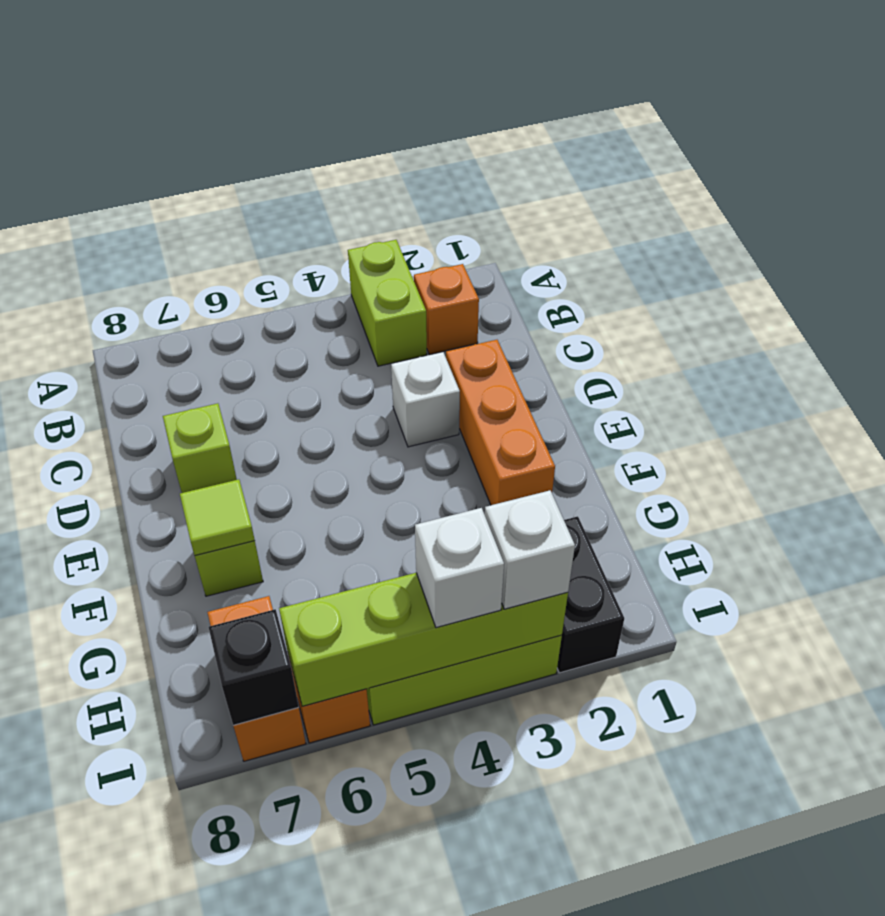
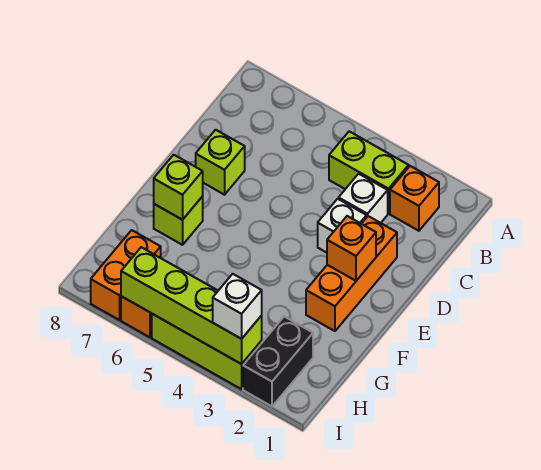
lime 1x2 brick [348,240,427,366] -> lime 1x2 brick turned to [329,131,409,214]
none -> orange 1x1 brick [327,216,376,281]
lime 1x1 tile [180,479,255,556] -> lime 1x1 brick [154,155,203,220]
white 1x1 brick [415,508,504,628] -> white 1x1 brick moved to [339,174,388,223]
black 1x1 brick [209,609,299,726] -> none

